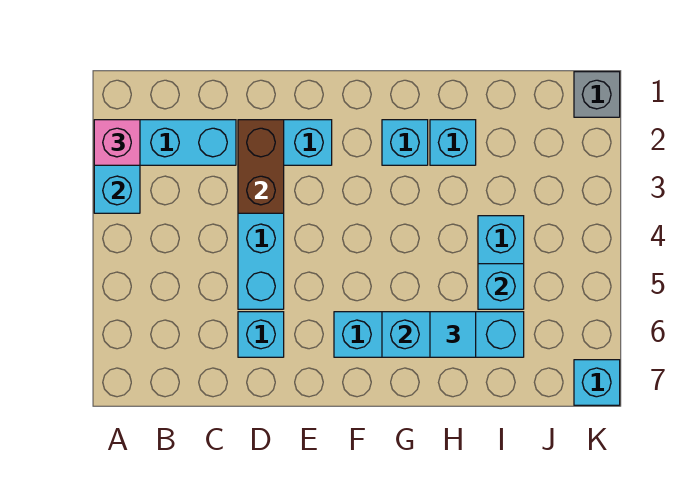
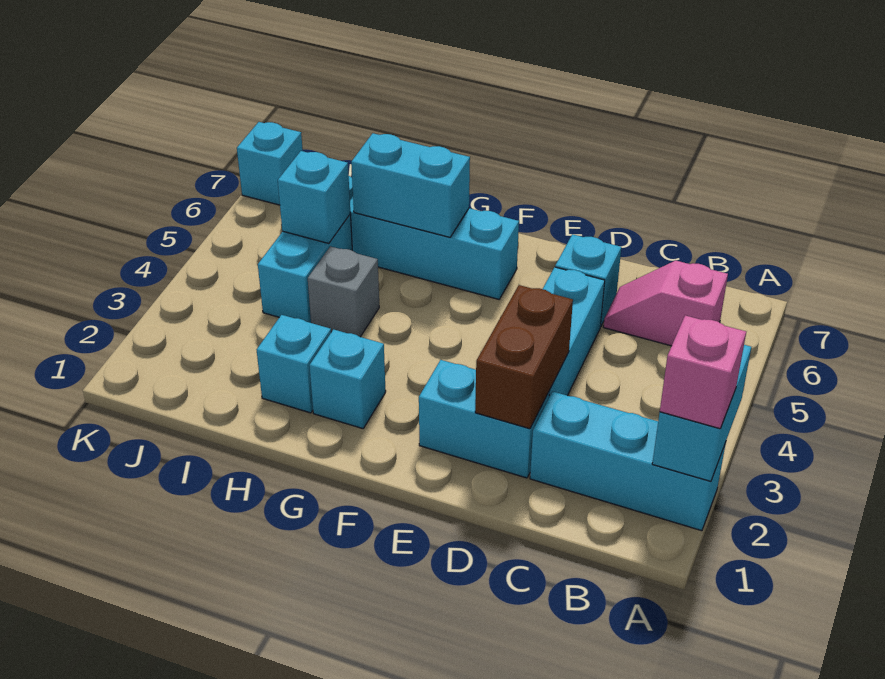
none -> pink 1x2 slope [604,261,728,346]
cyan 1x1 tile [430,312,476,357] -> none
grey 1x1 brick [574,72,620,117] -> grey 1x1 brick moved to [308,246,379,337]

